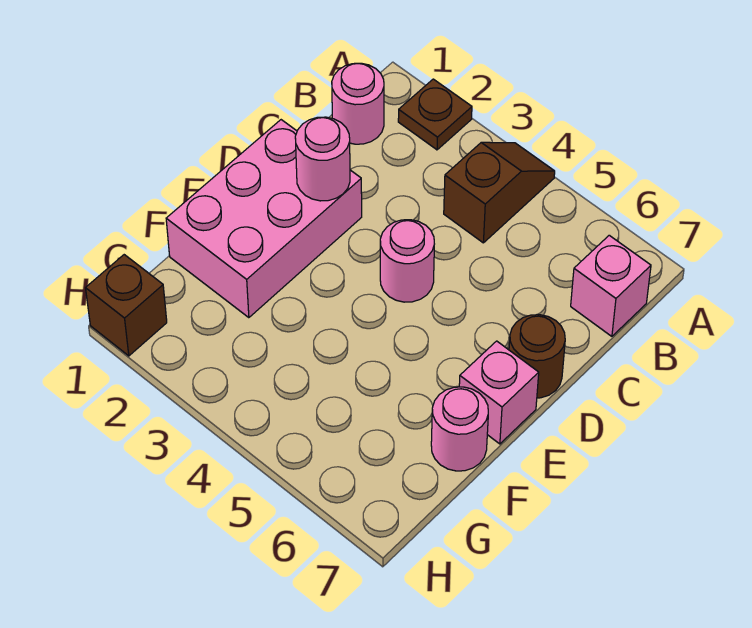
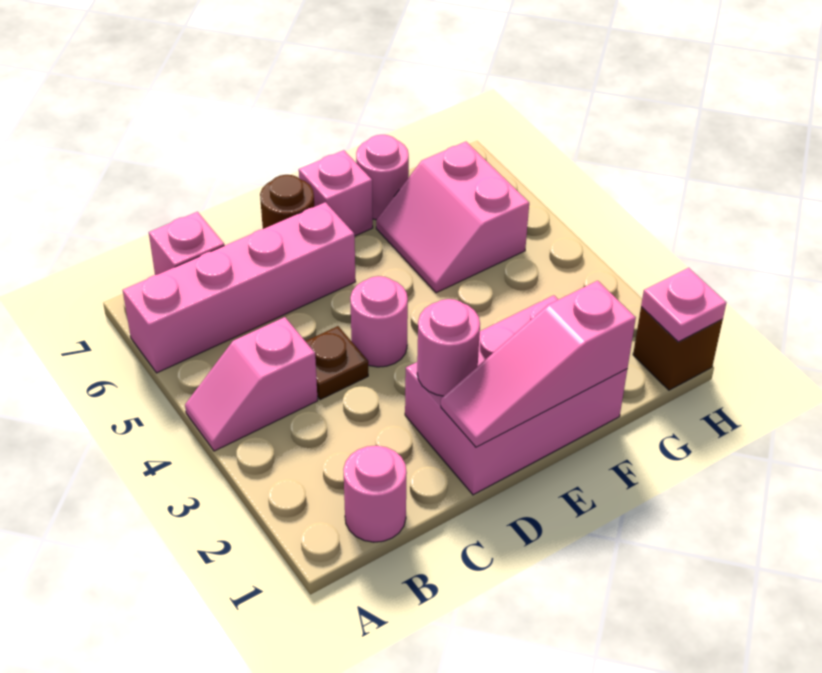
brown 1x1 plate [398,79,472,150] -> brown 1x1 plate moved to [306,326,368,400]
brown 1x2 slope [444,142,555,243] -> pink 1x2 slope [185,317,318,451]
none -> pink 1x4 brick [123,202,355,373]
none -> pink 1x3 slope [441,281,636,447]
none -> pink 2x2 slope [376,142,529,293]
none -> pink 1x1 plate [641,268,726,342]

